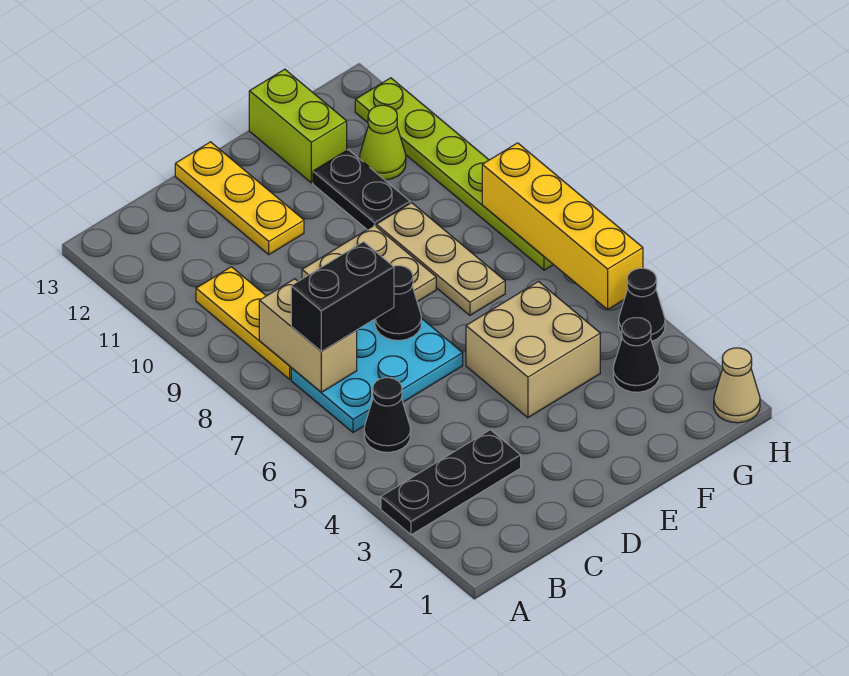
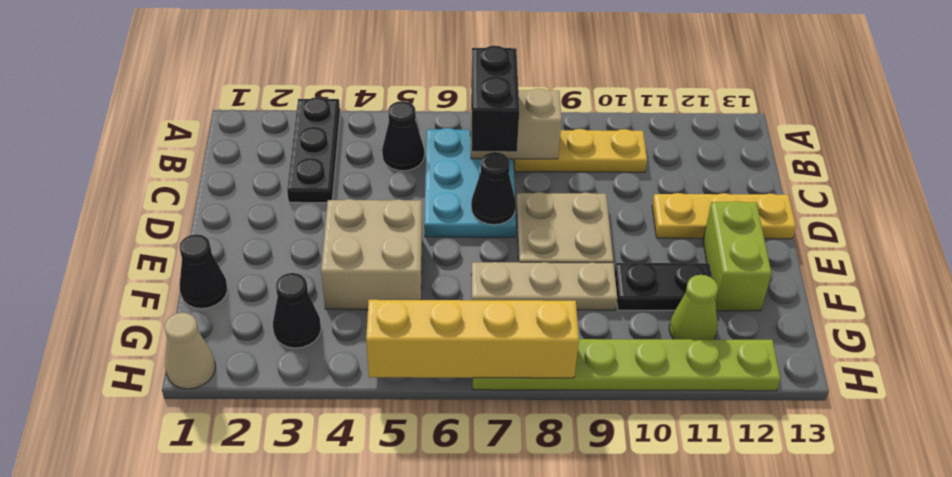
lime 1x2 brick [249,69,347,183] -> lime 1x2 brick turned to [703,201,772,311]
black 1x1 cone [619,268,665,341] -> black 1x1 cone moved to [179,234,227,309]

